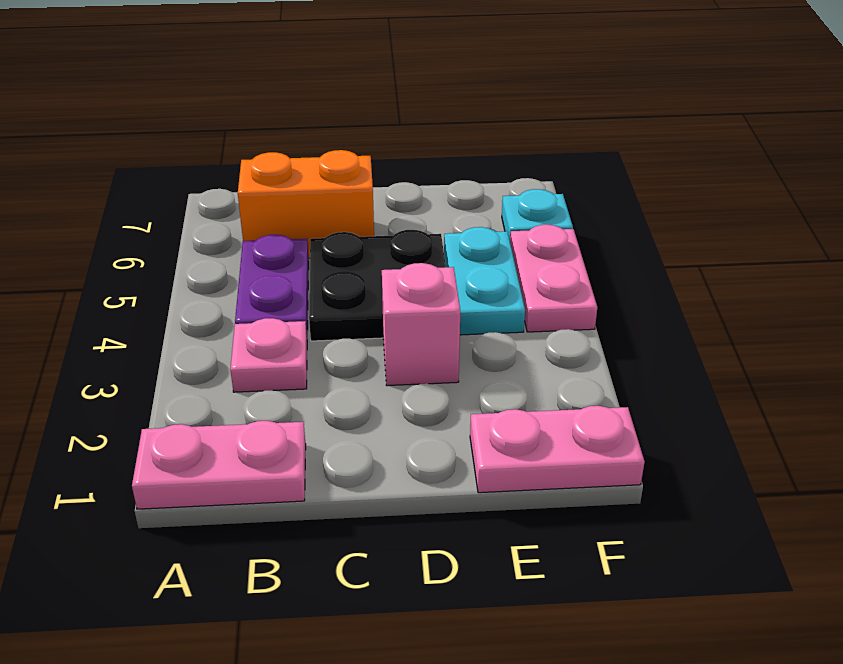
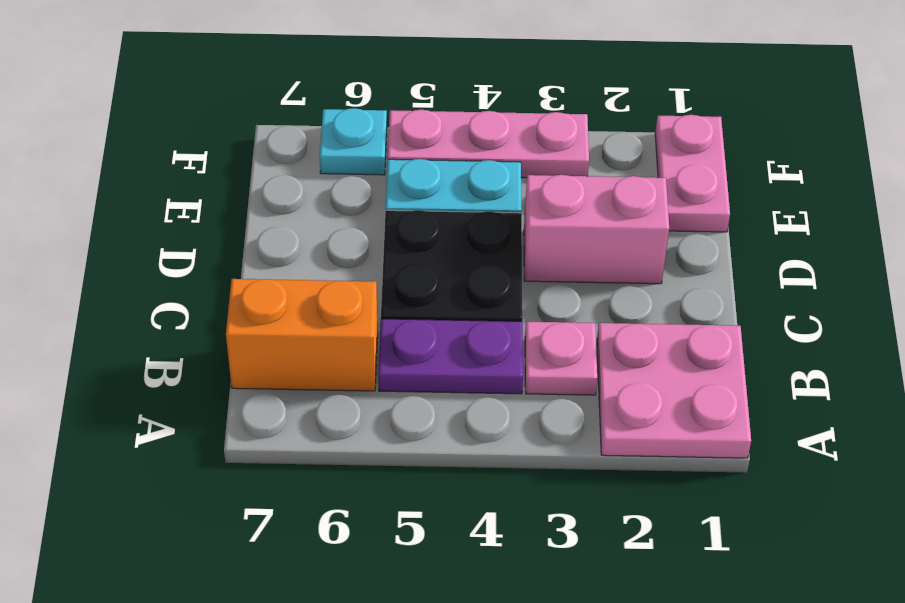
pink 1x2 plate [132,421,306,509] -> pink 2x2 plate [597,323,751,458]
orange 1x2 brick [238,150,374,258] -> orange 1x2 brick turned to [226,279,378,391]
pink 1x1 brick [382,263,460,386] -> pink 1x2 brick [524,175,669,284]
pink 1x2 plate [510,225,597,332] -> pink 1x3 plate [388,110,589,178]

